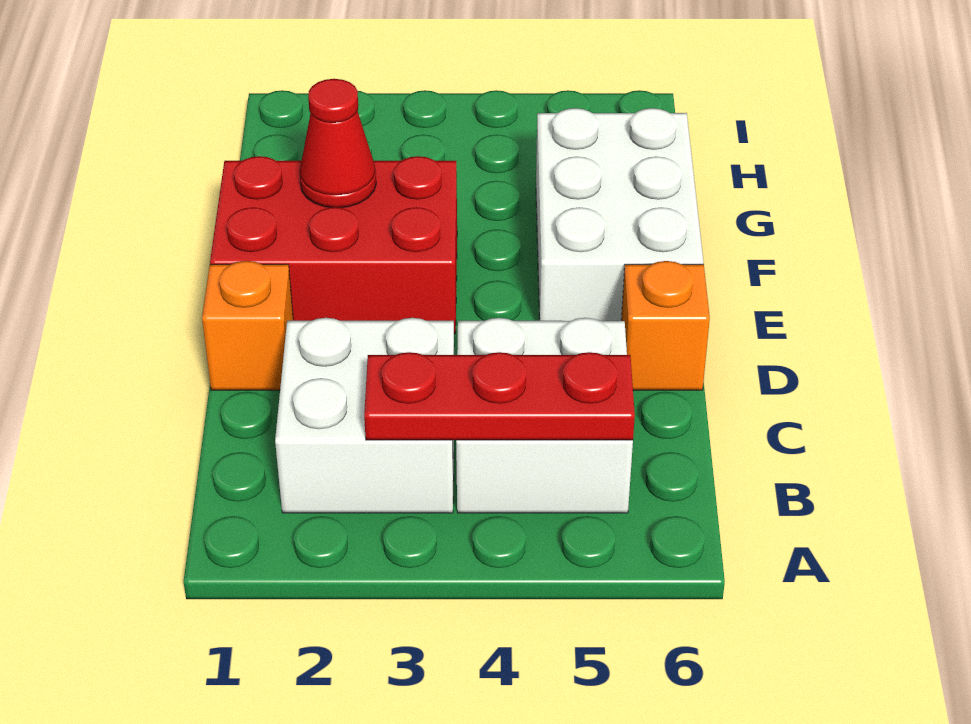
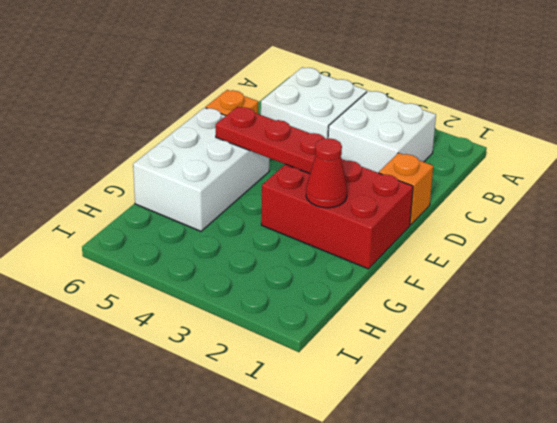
red 1x3 plate [364,352,635,440] -> red 1x3 plate moved to [216,107,325,174]

